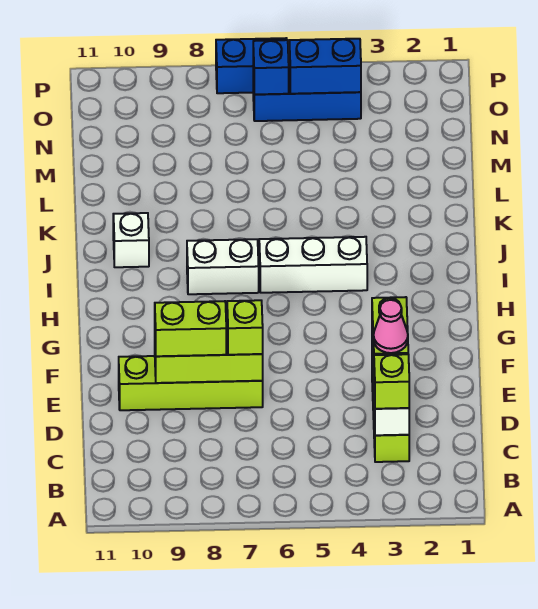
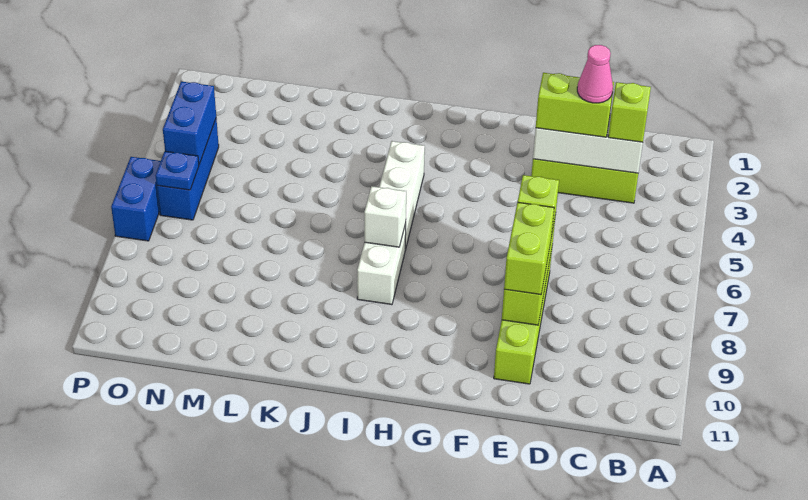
white 1x1 brick [113,213,149,267] -> white 1x1 brick moved to [364,186,406,247]
blue 1x1 brick [253,40,289,94] -> blue 1x1 plate [155,151,199,190]

